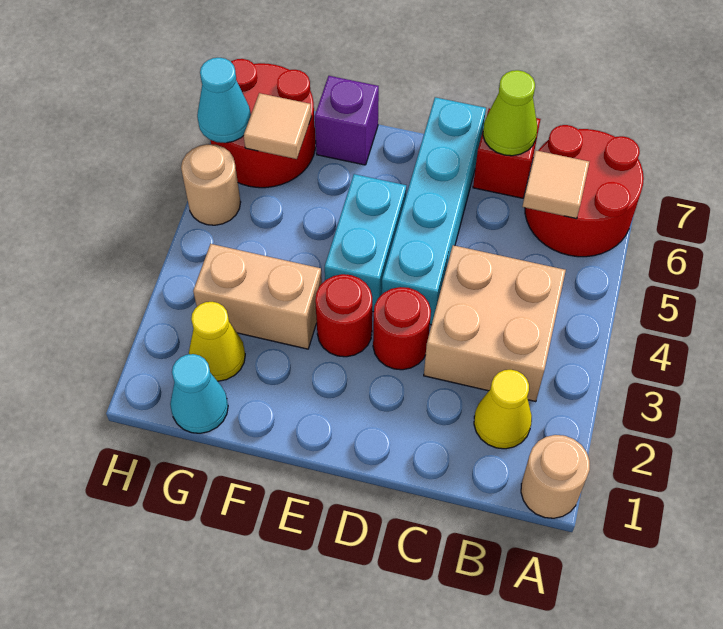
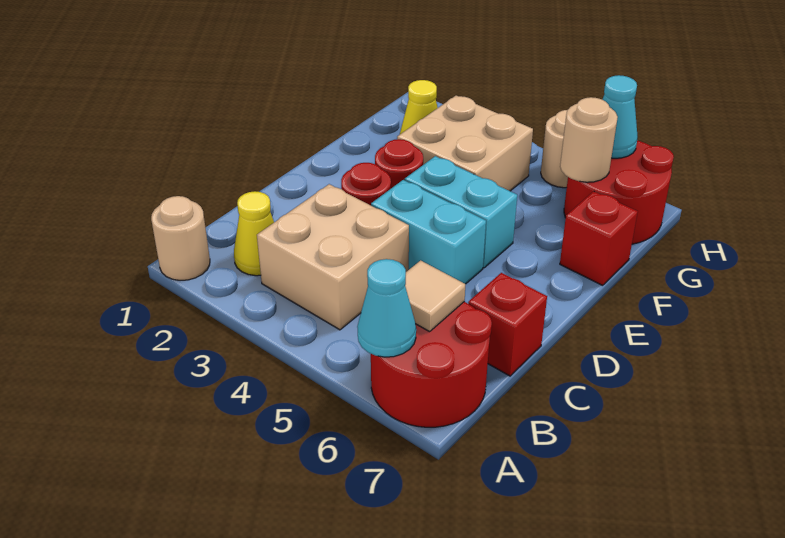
lime 1x1 cone [483,70,537,156] -> none
cyan 1x4 brick [382,97,486,325] -> cyan 1x2 brick [371,180,486,284]
tan 1x2 brick [193,244,322,349] -> tan 2x2 brick [397,96,533,191]
purple 1x1 brick [315,76,379,165] -> red 1x1 brick [560,191,638,285]
cyan 1x1 cone [170,354,228,433] -> cyan 1x1 cone moved to [357,259,416,357]
tan 1x1 tile [244,93,311,159] -> tan 1x1 round brick [560,97,618,182]

